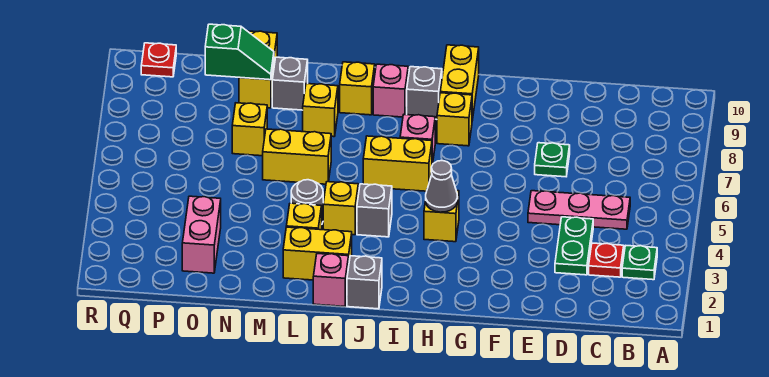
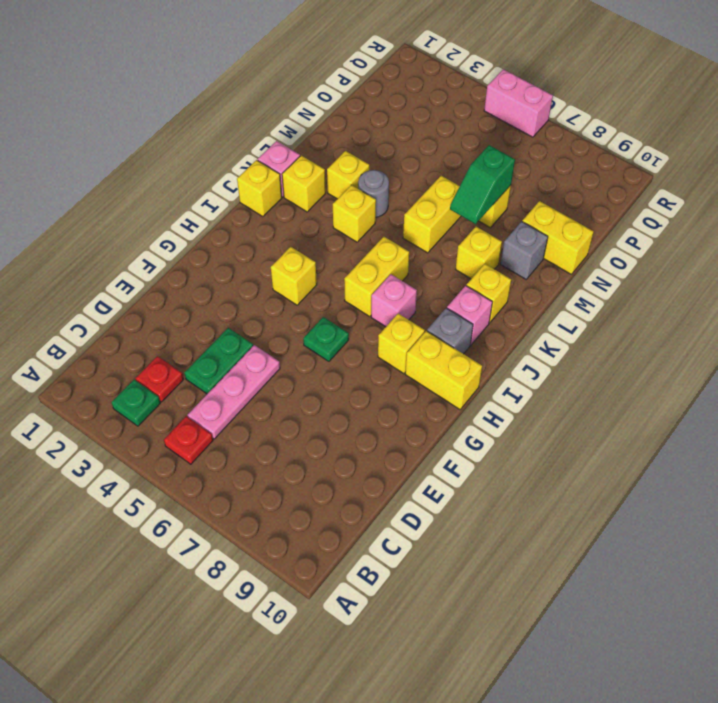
green 1x2 plate [555,217,593,275] -> green 1x2 plate turned to [184,328,253,394]
green 1x1 plate [535,143,570,177] -> green 1x1 plate moved to [303,317,349,361]
grey 1x1 cone [426,161,458,212] -> none
grey 1x1 brick [347,256,382,309] -> yellow 1x1 brick [237,160,282,217]
grey 1x1 brick [357,184,392,237] -> none
yellow 1x2 brick [283,227,352,280] -> yellow 1x1 brick [282,156,326,212]
green 1x2 slope [205,24,274,80] -> green 1x2 slope moved to [450,145,515,224]
pink 1x2 brick [182,196,221,273] -> pink 1x2 brick moved to [484,69,553,137]
red 1x1 plate [141,43,176,77] -> red 1x1 plate moved to [164,416,213,464]

